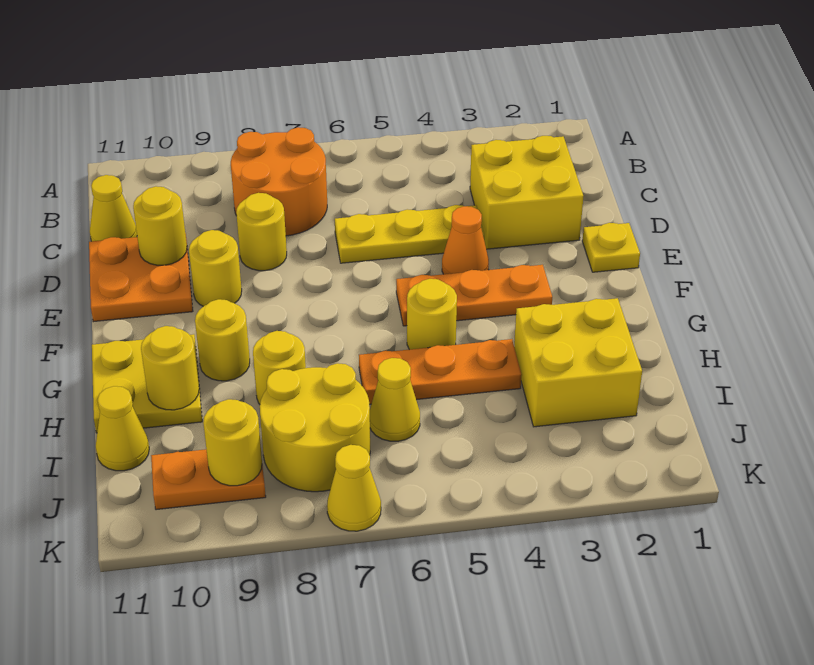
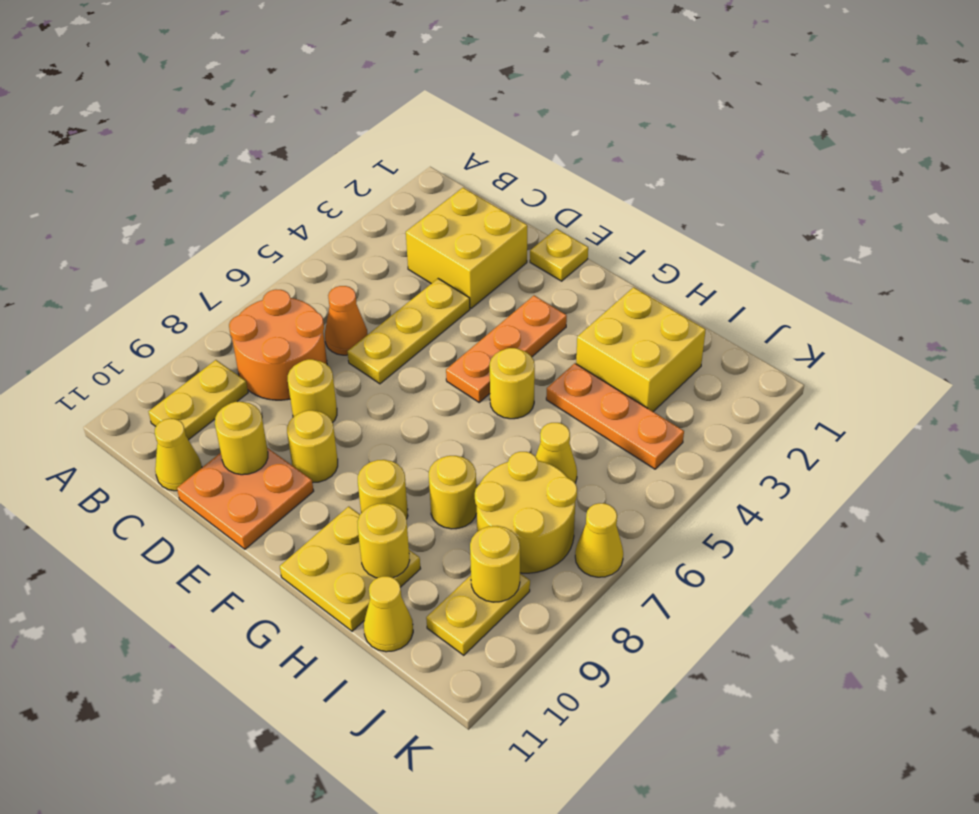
none -> yellow 1x2 plate [149,360,248,440]
orange 1x1 cone [442,206,489,274] -> orange 1x1 cone moved to [325,286,368,355]
orange 1x3 plate [359,339,522,404] -> orange 1x3 plate turned to [546,363,684,469]
orange 1x2 plate [151,449,266,510] -> yellow 1x2 plate [426,574,530,655]

